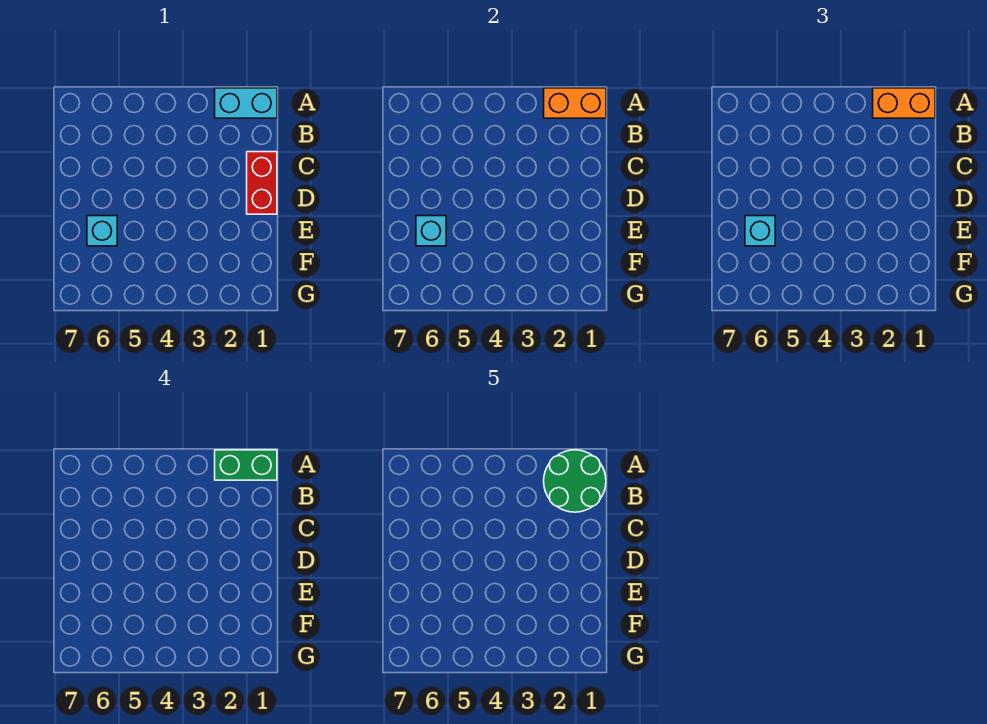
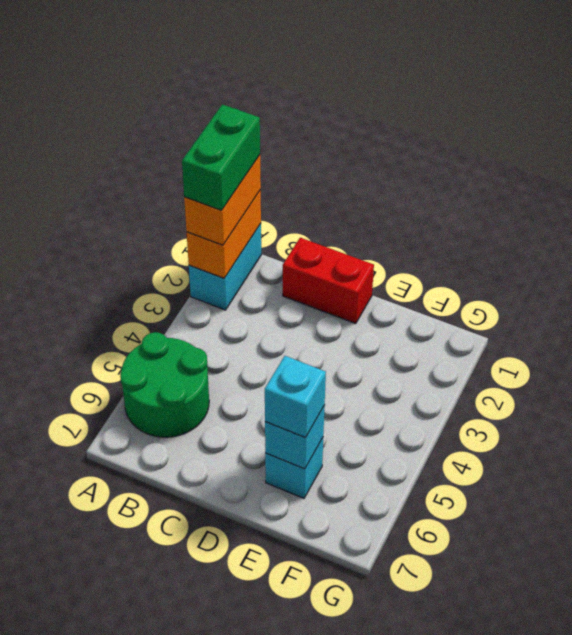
green 2x2 round brick [544,450,606,512] -> green 2x2 round brick moved to [120,332,209,437]

